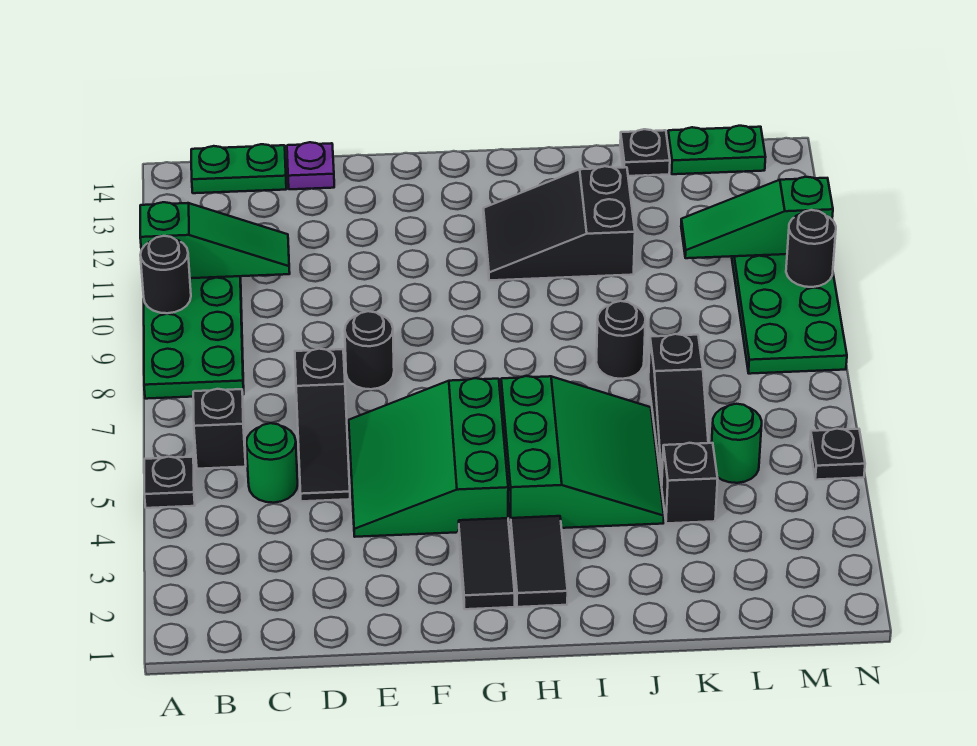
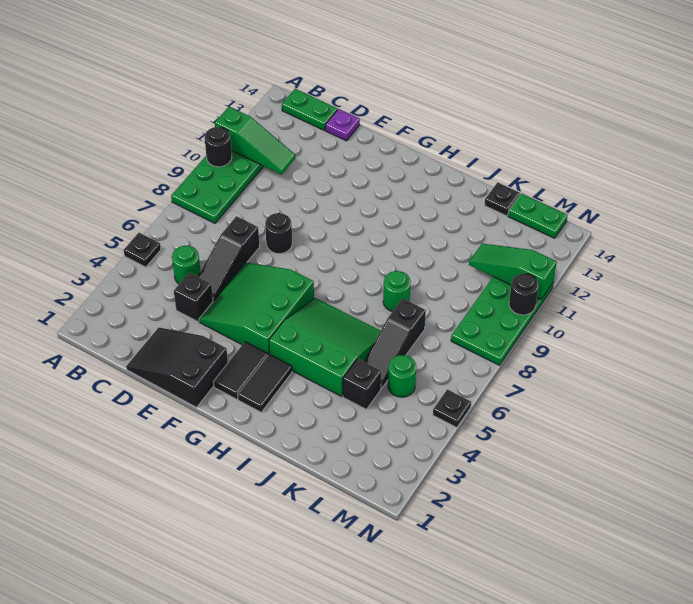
black 1x1 brick [193,389,246,469] -> black 1x1 brick moved to [174,273,213,322]
green 3x3 slope [501,376,664,530] -> green 3x3 slope turned to [269,298,381,396]
black 2x3 slope [483,166,635,281] -> black 2x3 slope moved to [126,327,228,407]
black 1x1 round brick [596,301,645,379] -> green 1x1 round brick [383,271,411,312]

